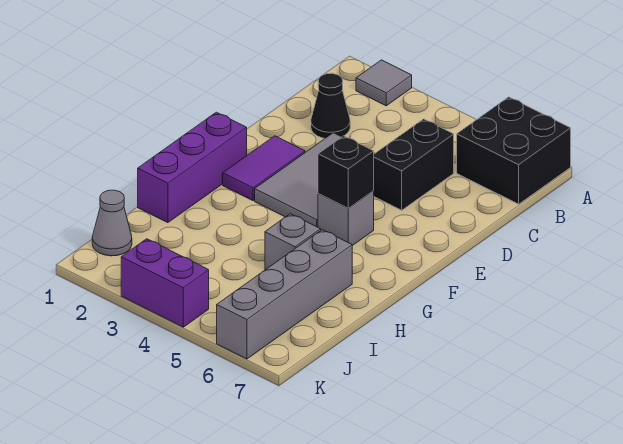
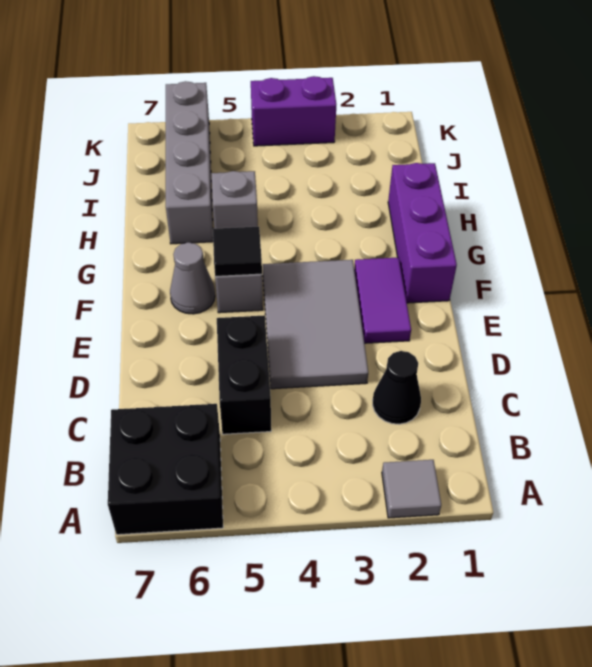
black 1x1 brick [318,136,374,208] -> black 1x1 tile [213,227,262,276]
grey 1x1 cone [92,190,132,256] -> grey 1x1 cone moved to [170,242,215,314]

